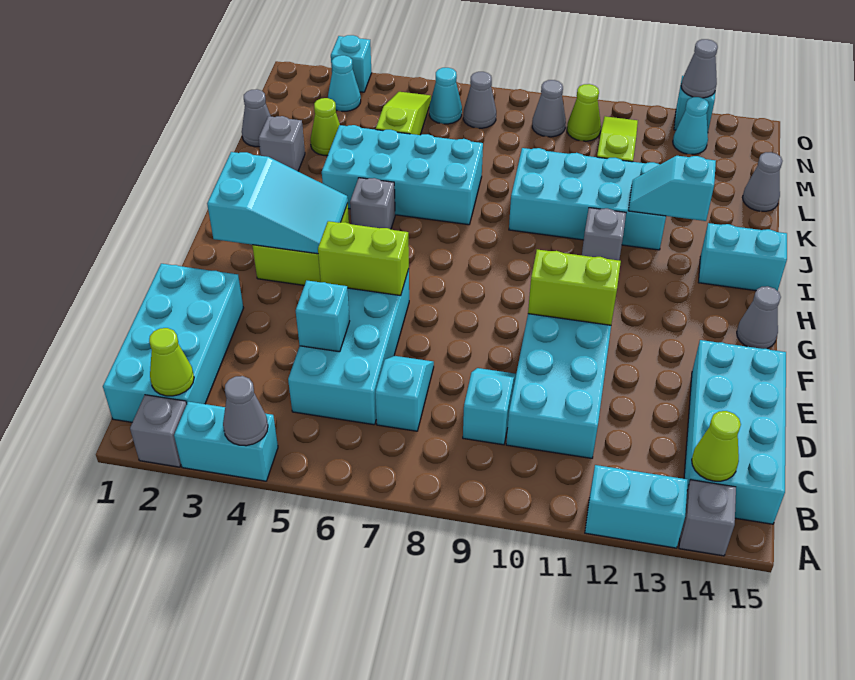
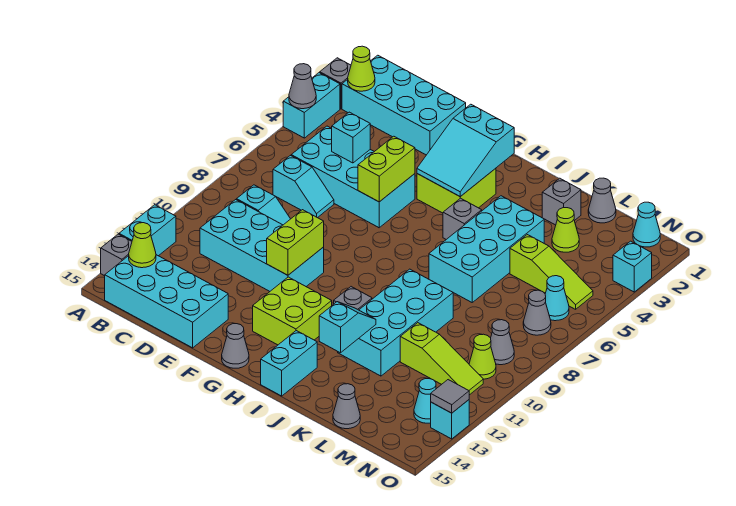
none -> lime 2x2 brick [253,277,332,345]
cyan 1x1 cone [328,55,361,111] -> cyan 1x1 cone moved to [633,202,660,247]
grey 1x1 cone [681,39,718,98] -> grey 1x1 tile [431,380,469,413]

